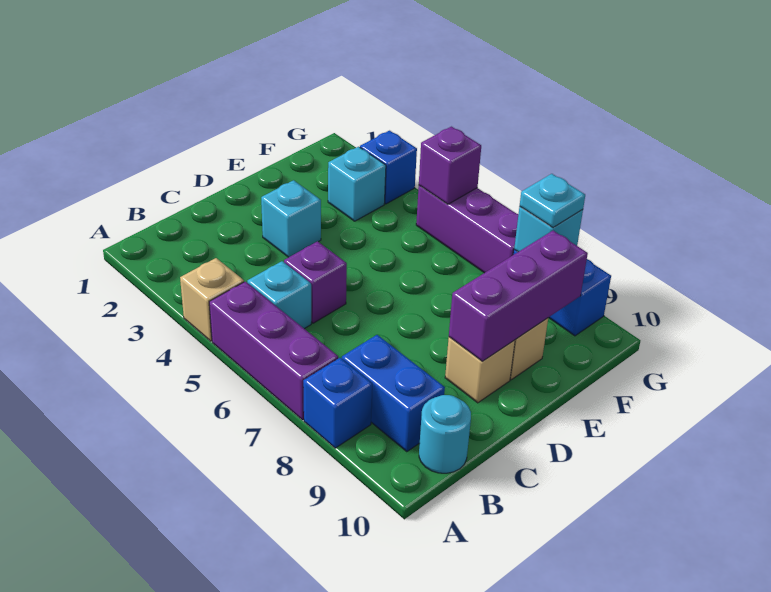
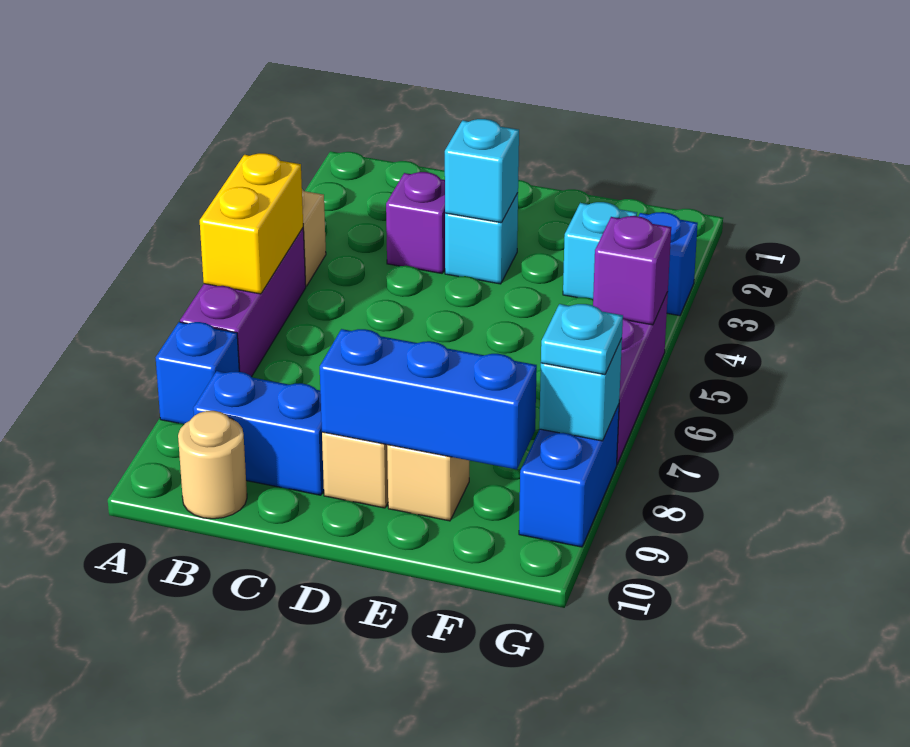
none -> yellow 1x2 brick [200,153,303,294]
cyan 1x1 brick [247,261,311,329] -> cyan 1x1 brick moved to [445,119,519,223]
blue 1x2 brick [342,335,445,451] -> blue 1x2 brick turned to [193,371,324,495]
cyan 1x1 round brick [419,395,471,473] -> tan 1x1 round brick [178,411,247,519]
purple 1x1 brick [284,241,347,323] -> purple 1x1 brick moved to [386,172,445,273]
purple 1x3 brick [449,231,588,361] -> blue 1x3 brick [320,329,537,470]

